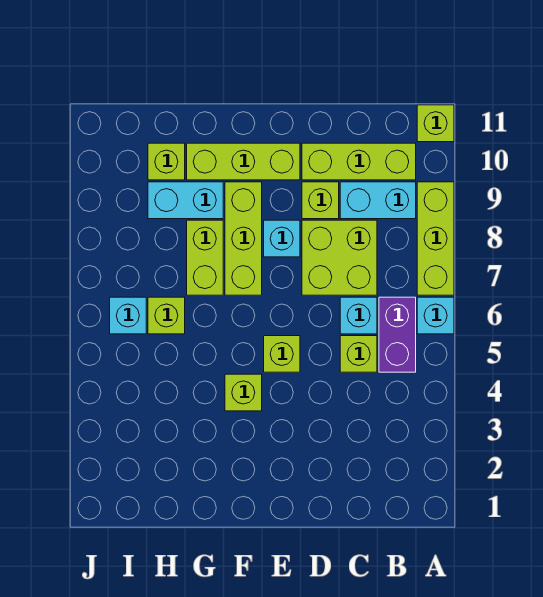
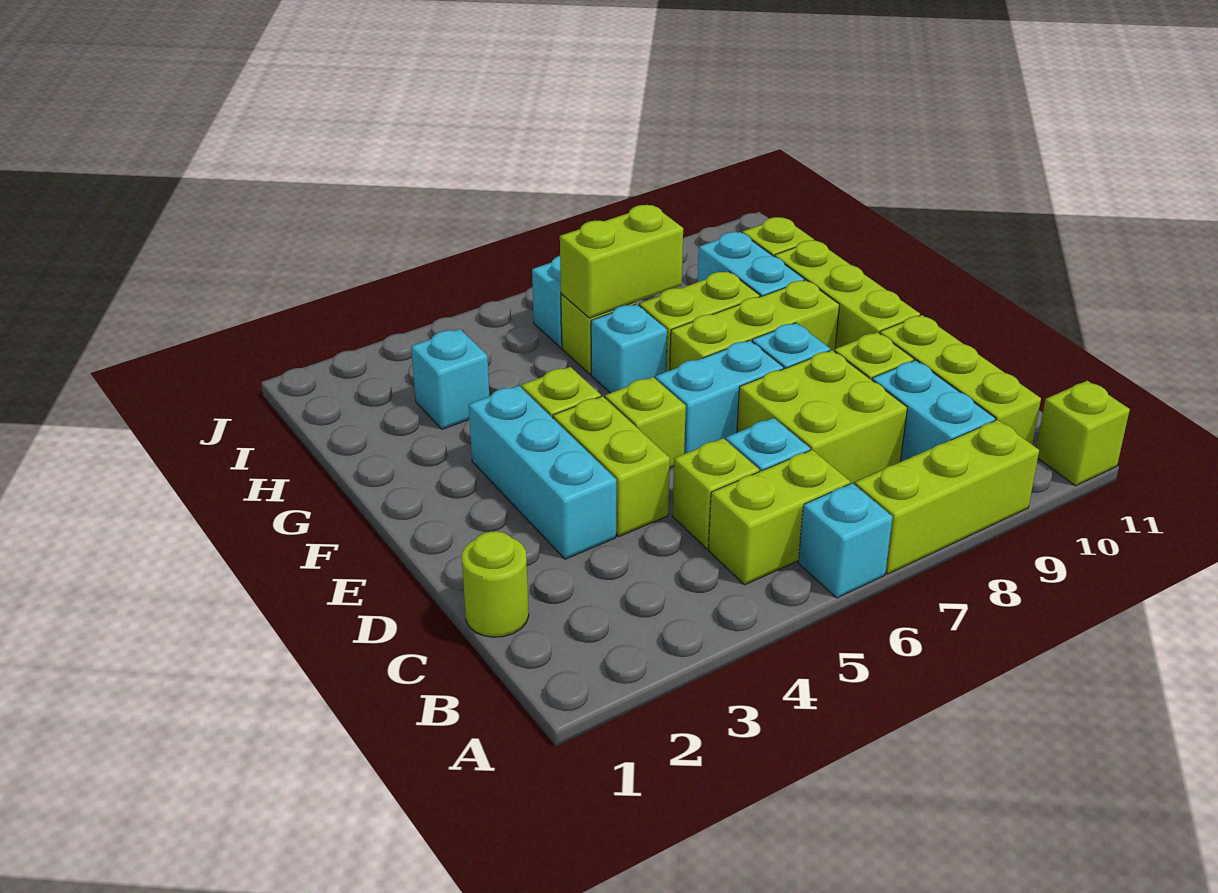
purple 1x2 brick [379,297,416,372] -> lime 1x2 brick [709,450,850,585]
none -> lime 1x1 round brick [462,531,529,637]
none -> cyan 1x3 brick [469,386,616,559]
none -> lime 1x2 brick [553,396,670,536]
none -> cyan 1x2 brick [655,340,784,454]
none -> cyan 1x1 brick [591,304,667,393]
none -> cyan 1x1 brick [411,329,489,429]
none -> lime 1x2 brick [560,205,683,318]

